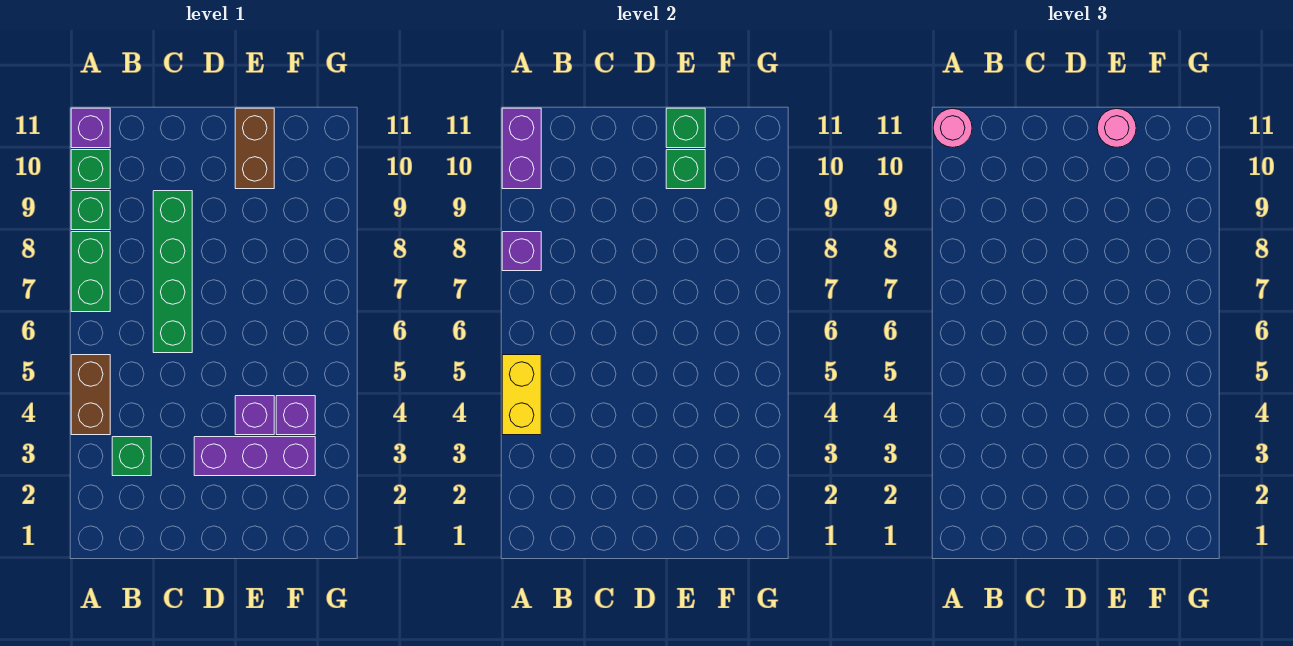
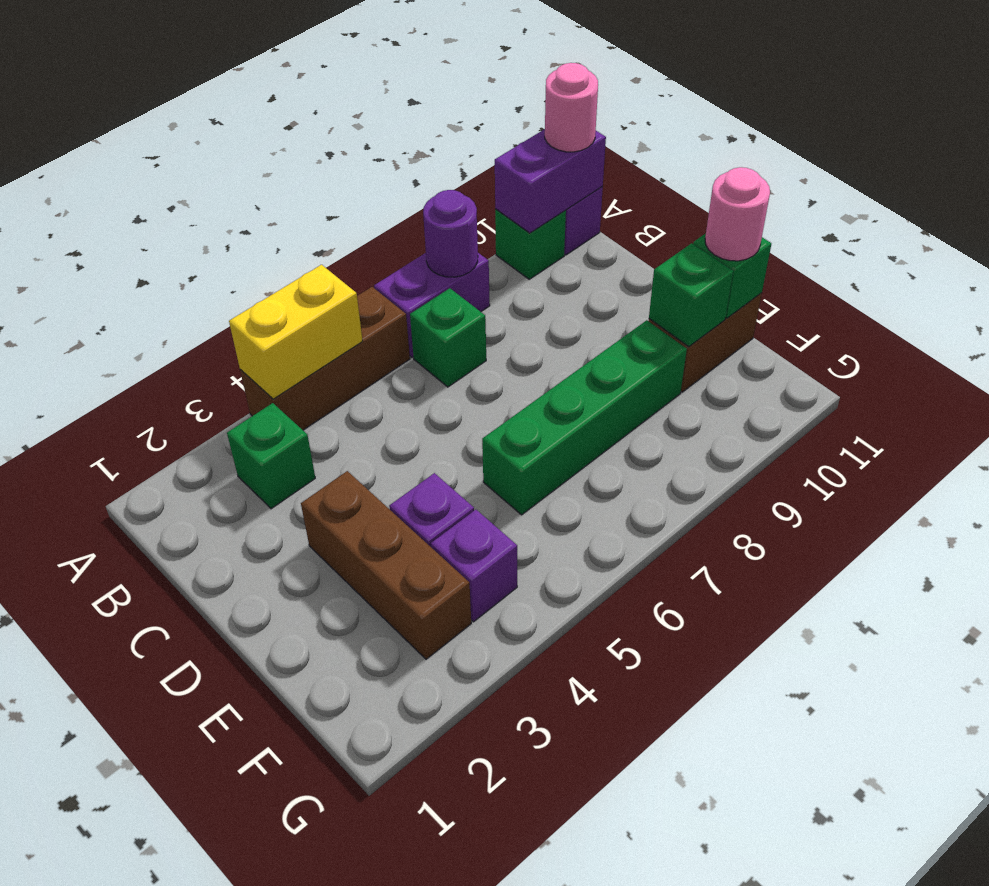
brown 1x2 brick [71,355,110,435] -> brown 1x3 brick [240,287,410,430]
green 1x2 brick [71,232,110,312] -> purple 1x2 brick [374,253,490,357]
purple 1x1 brick [502,232,541,271] -> purple 1x1 round brick [423,190,478,277]
green 1x1 brick [71,191,110,230] -> green 1x1 brick moved to [410,288,486,387]
green 1x4 brick [153,191,192,353] -> green 1x4 brick moved to [482,320,687,515]
purple 1x3 brick [194,437,315,476] -> brown 1x3 brick [301,471,471,659]

